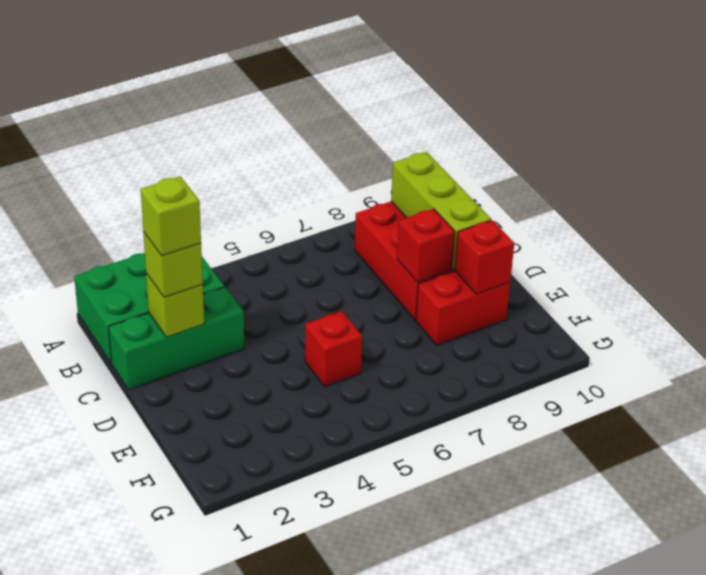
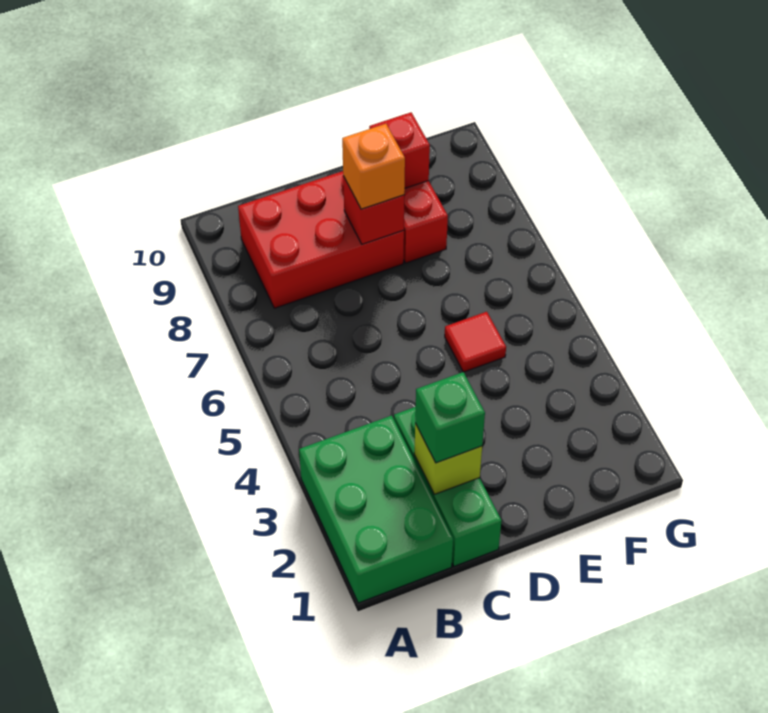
lime 1x3 brick [391,152,491,269] -> none
lime 1x1 brick [143,232,203,297] -> green 1x1 brick [415,372,485,463]
lime 1x1 brick [141,176,201,256] -> none
none -> orange 1x1 brick [342,124,405,209]
red 1x1 brick [305,311,362,387] -> red 1x1 tile [445,312,506,372]

